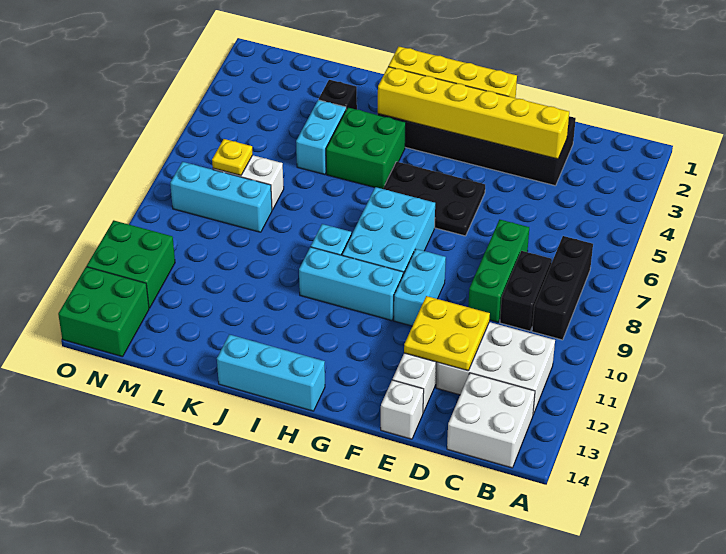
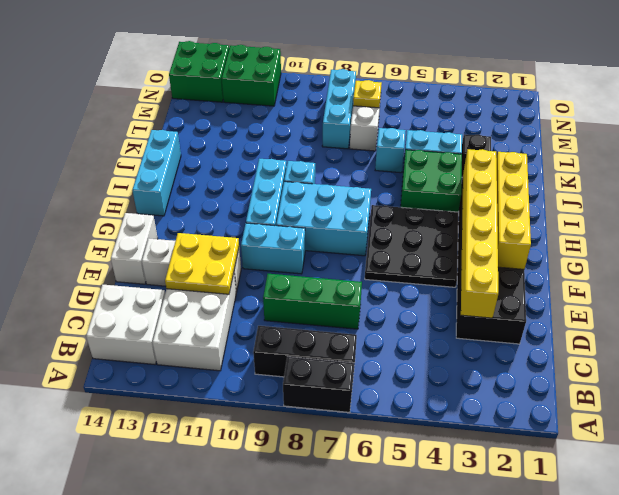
black 1x2 brick [500,251,552,331] -> black 1x2 brick moved to [283,357,354,412]
white 1x1 brick [381,380,424,439] -> white 1x2 brick [111,213,158,284]
black 2x3 plate [383,162,485,236] -> black 3x3 plate [365,205,458,287]
none -> cyan 1x1 brick [375,128,406,173]

